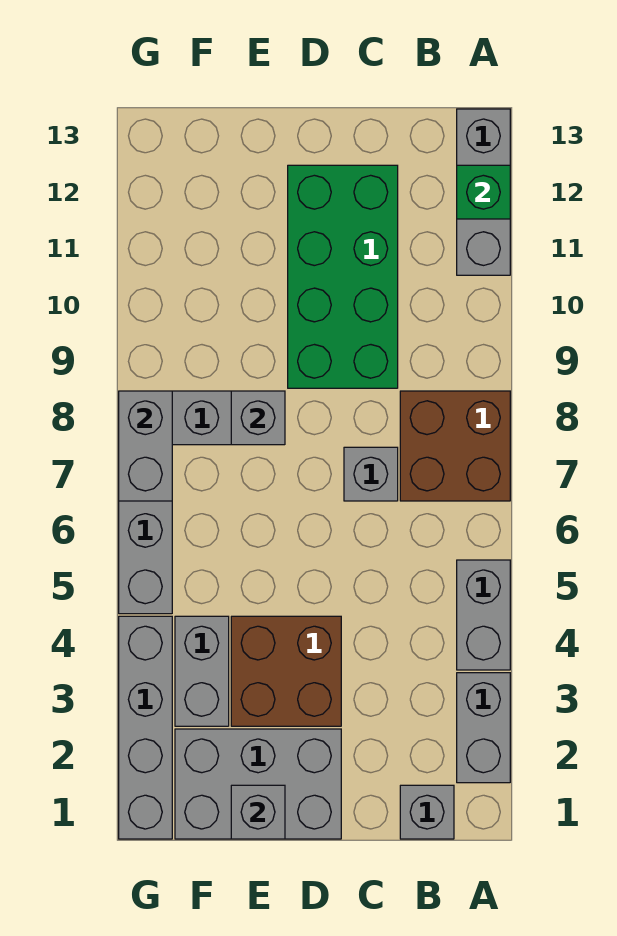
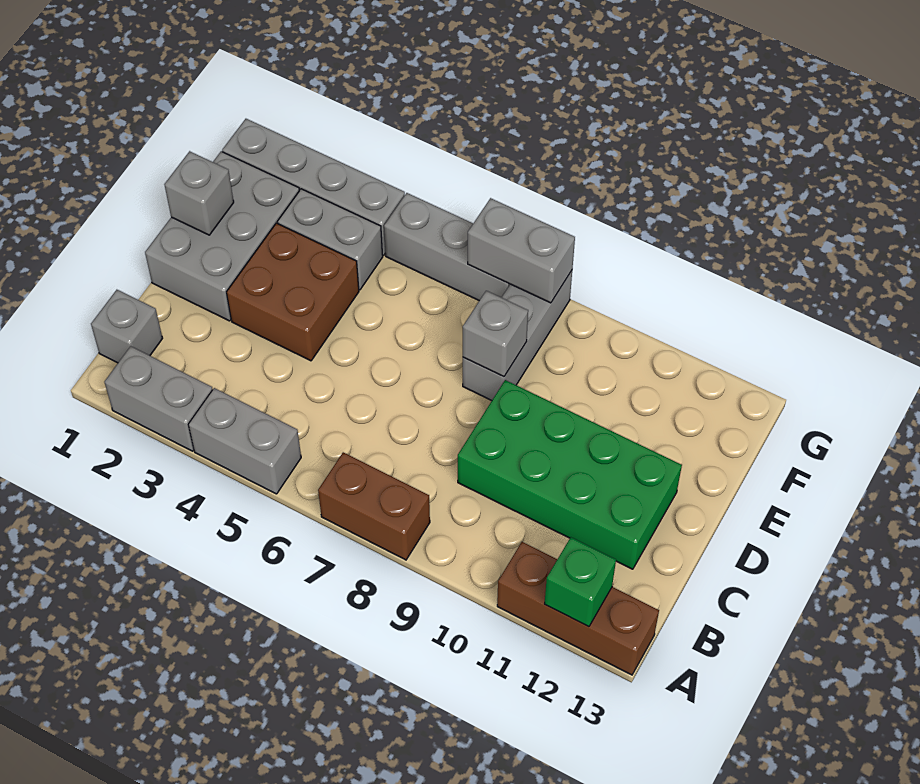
brown 2x2 brick [400,391,510,501] -> brown 1x2 brick [318,452,430,560]
grey 1x3 brick [457,109,510,275] -> brown 1x3 brick [497,542,659,675]
grey 1x1 brick [344,447,398,501] -> none

